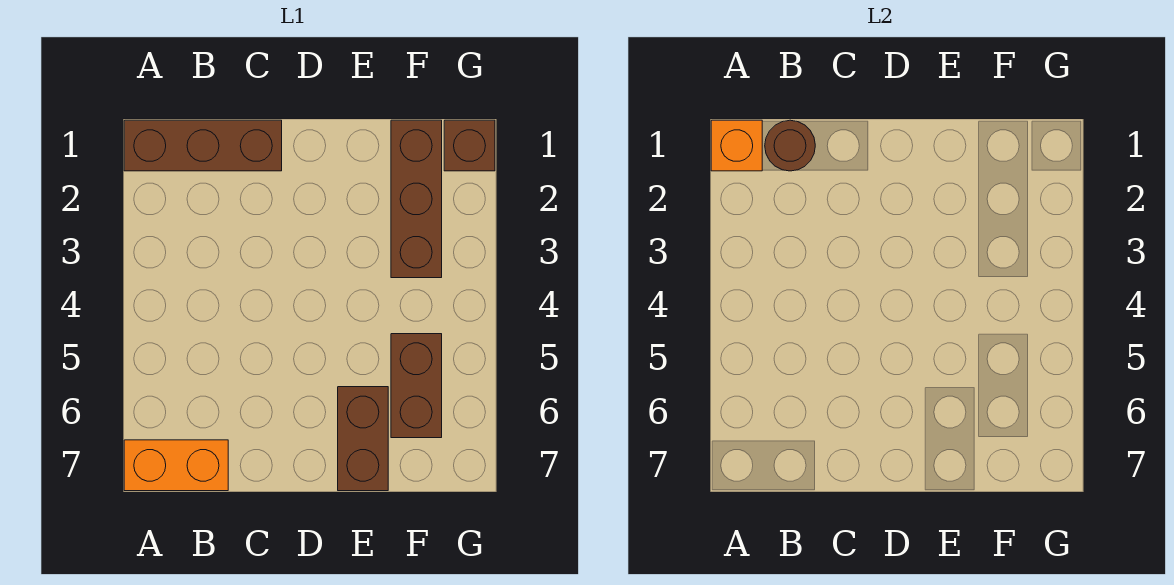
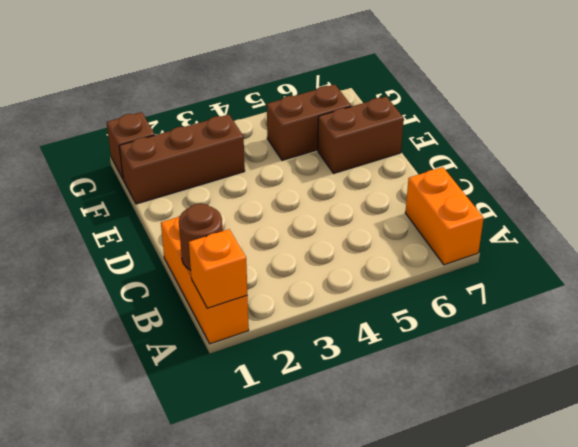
brown 1x3 brick [124,120,282,171] -> orange 1x3 brick [161,216,249,344]

